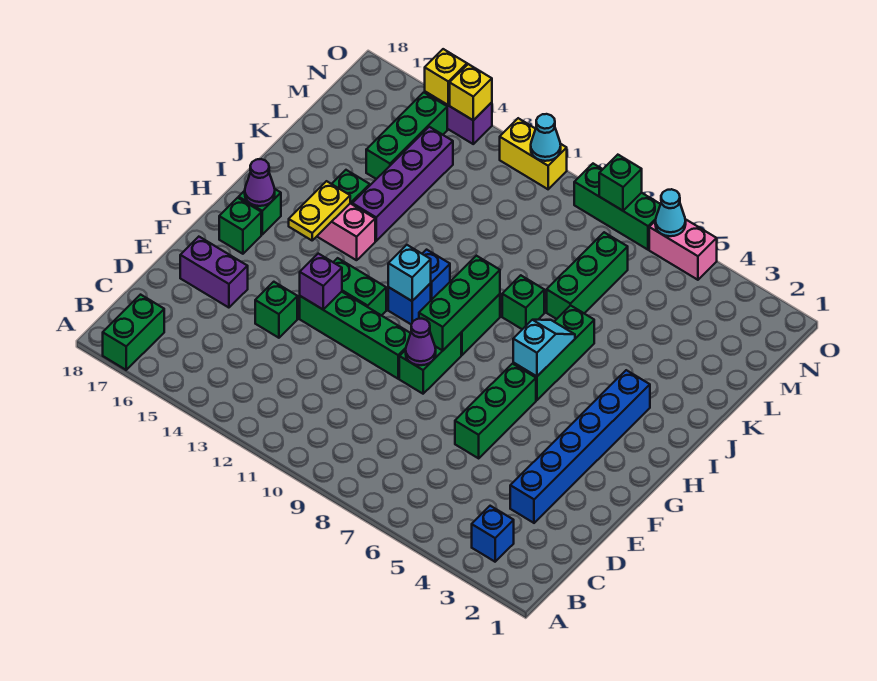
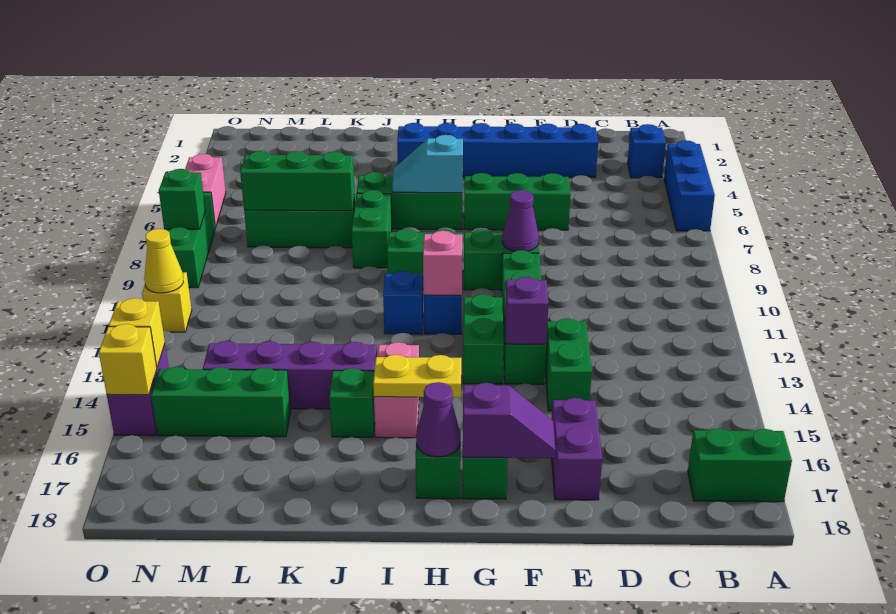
none -> blue 1x3 brick [664,140,715,231]
green 1x1 brick [255,282,297,338] -> green 1x2 brick [545,319,592,411]
none -> purple 1x2 slope [463,383,556,458]
green 1x3 brick [419,256,500,350] -> green 1x3 brick moved to [240,151,355,211]
cyan 1x1 brick [388,245,431,301] -> pink 1x1 brick [423,231,462,295]
green 1x1 brick [502,275,544,329] -> green 1x2 brick [352,190,392,268]
cyan 1x1 cone [655,189,686,236] -> none
yellow 1x2 brick [500,118,567,189] -> yellow 1x1 brick [142,272,192,332]
cyan 1x1 cone [531,114,561,161] -> yellow 1x1 cone [144,229,183,293]

